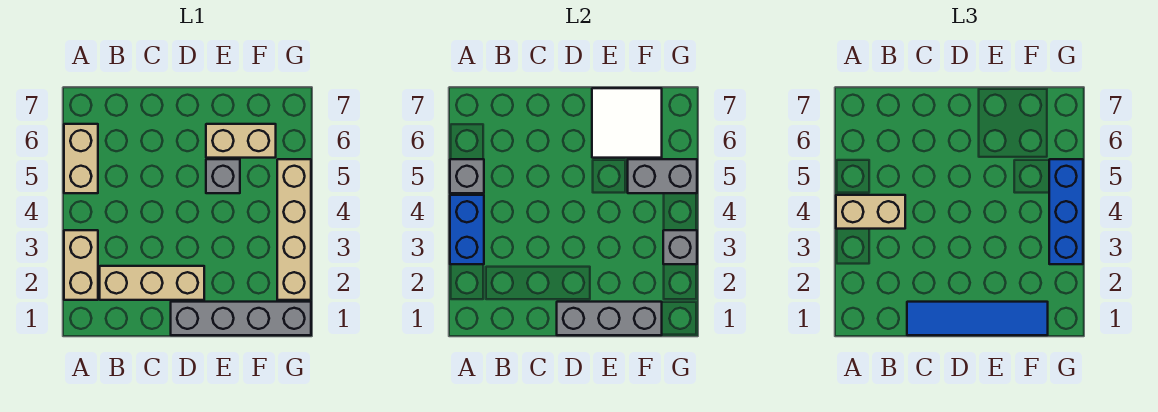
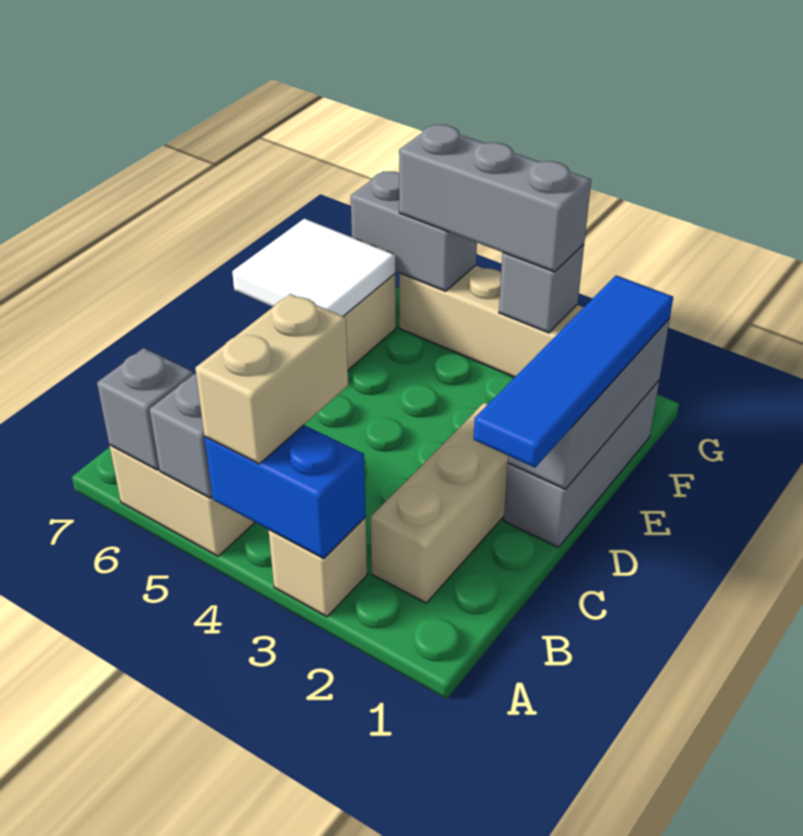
tan 1x2 brick [64,230,98,300] -> tan 1x1 brick [269,518,367,617]
grey 1x4 brick [171,302,311,335] -> grey 1x3 brick [504,381,659,547]
grey 1x1 brick [206,159,240,193] -> grey 1x1 brick moved to [97,348,194,470]
grey 1x2 brick [628,159,697,193] -> grey 1x2 brick turned to [351,171,477,291]
blue 1x3 brick [1049,159,1083,264] -> grey 1x3 brick [399,125,591,272]

